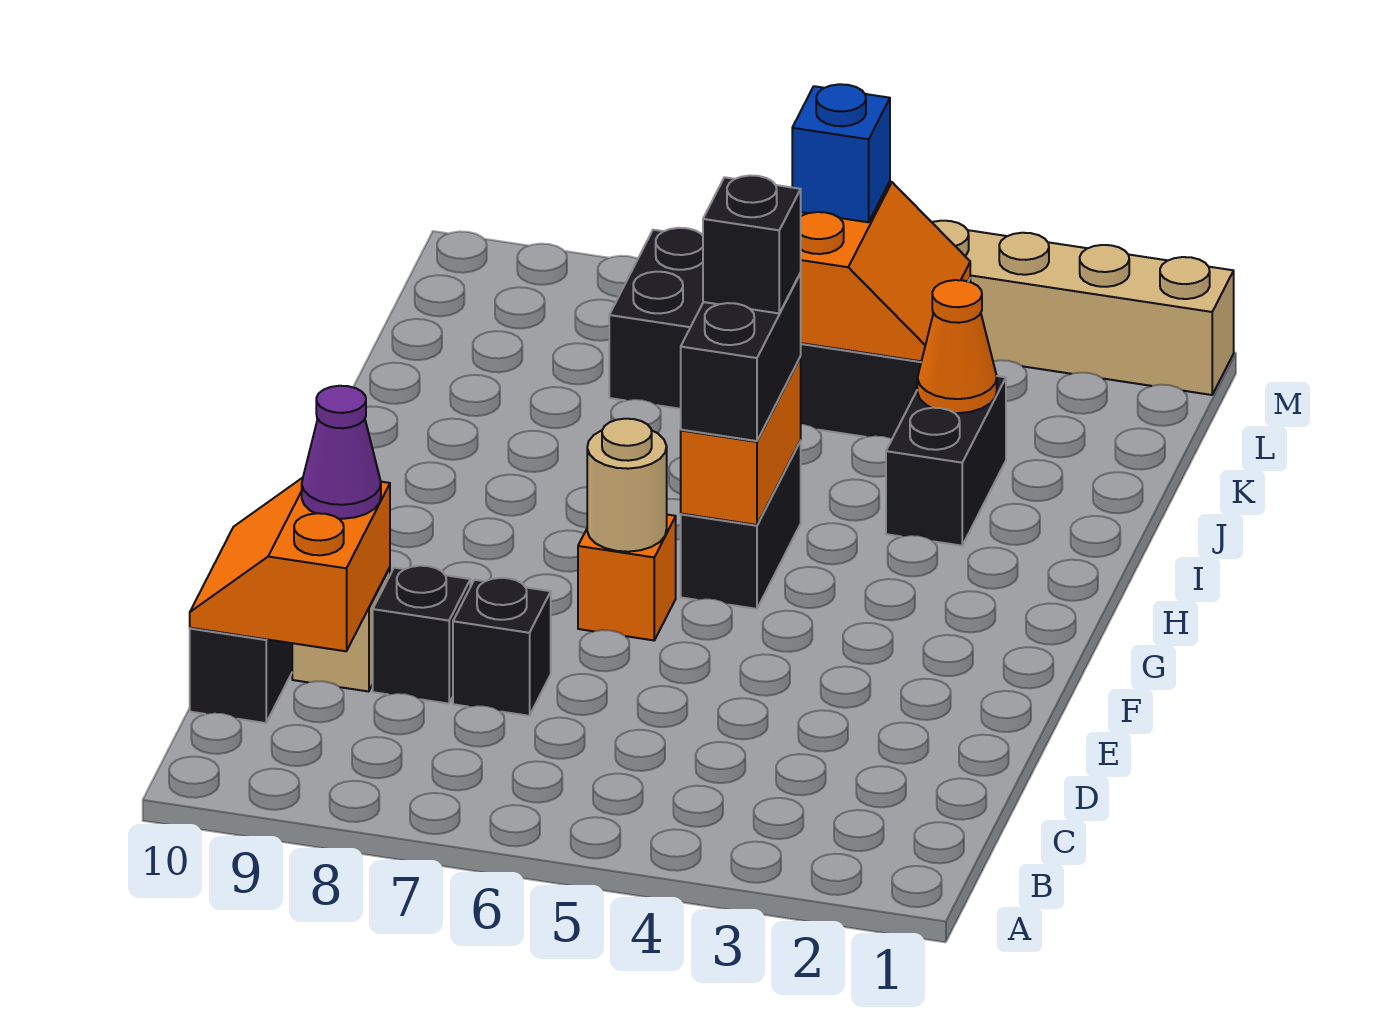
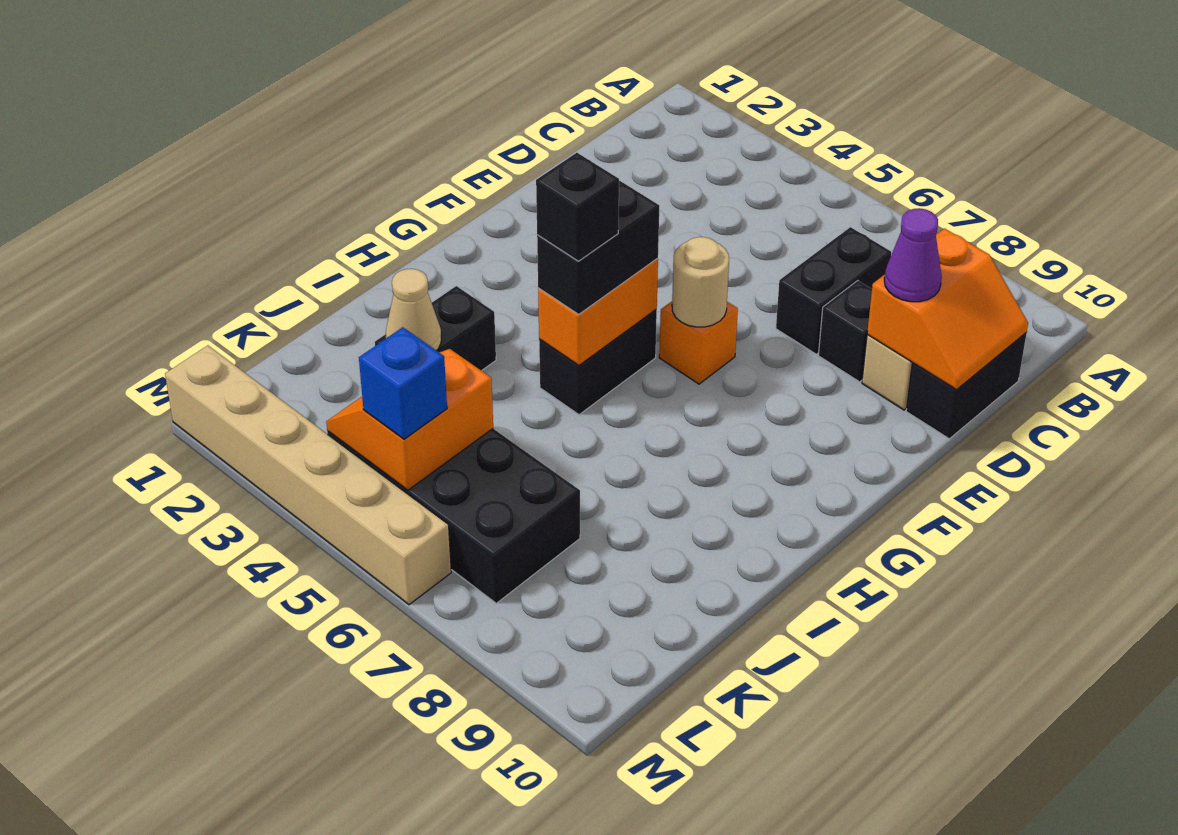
black 1x1 brick [453,578,551,716] -> black 1x2 brick [776,227,891,354]
orange 1x1 cone [917,280,997,413] -> tan 1x1 cone [386,269,441,351]

